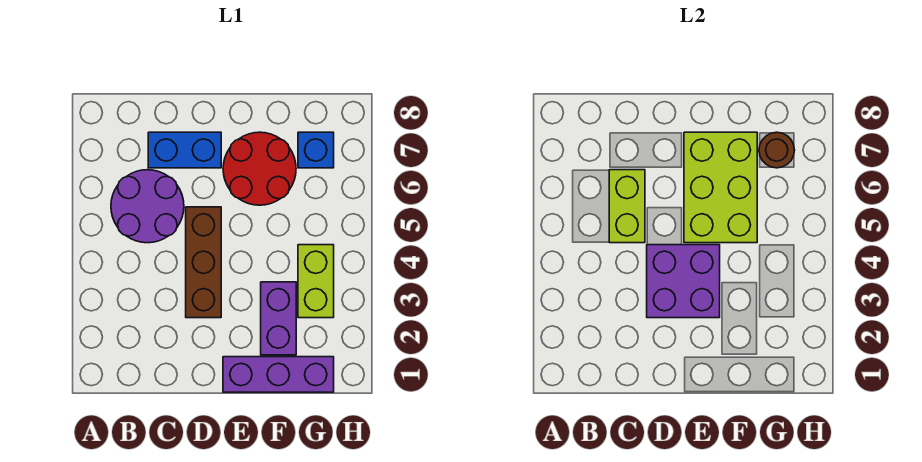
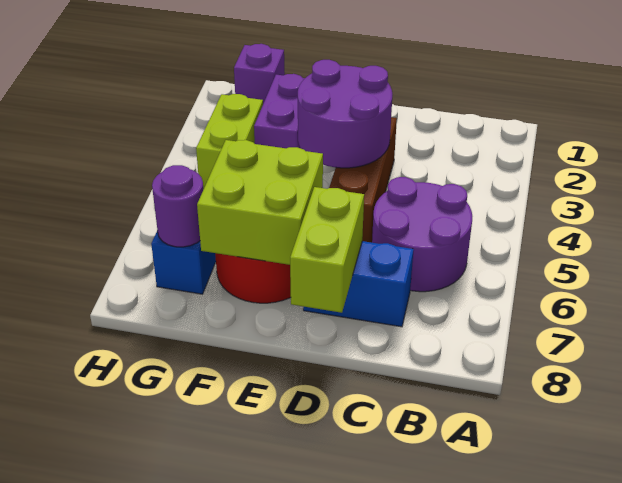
lime 1x2 brick [609,170,645,243] -> lime 1x2 brick moved to [290,187,364,313]
purple 2x2 brick [647,245,720,318] -> purple 2x2 round brick [298,60,392,168]
purple 1x3 brick [223,357,334,392] -> purple 1x1 brick [234,44,285,104]
lime 2x3 brick [684,132,757,243] -> lime 2x2 brick [197,140,323,265]
brown 1x1 round brick [759,132,795,168] -> purple 1x1 round brick [152,165,203,247]

